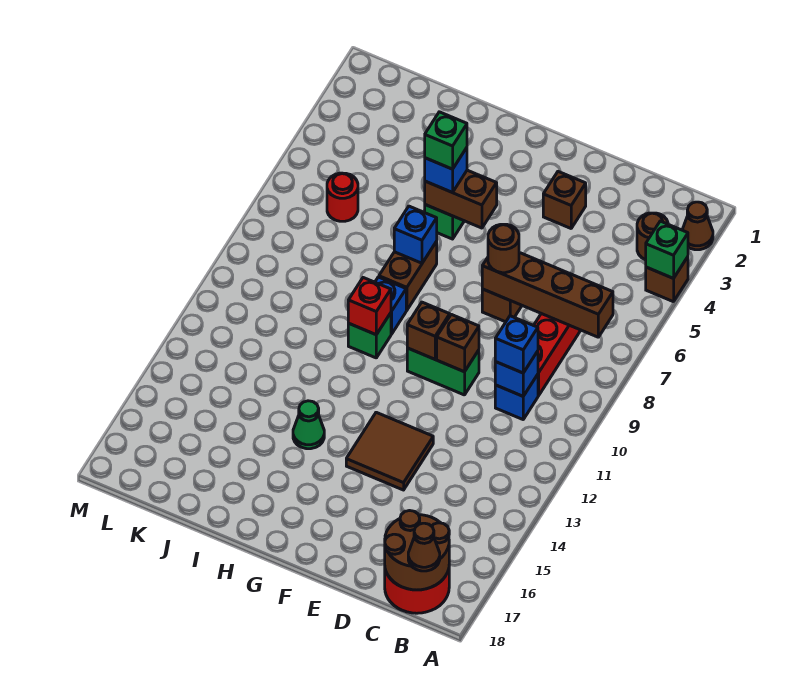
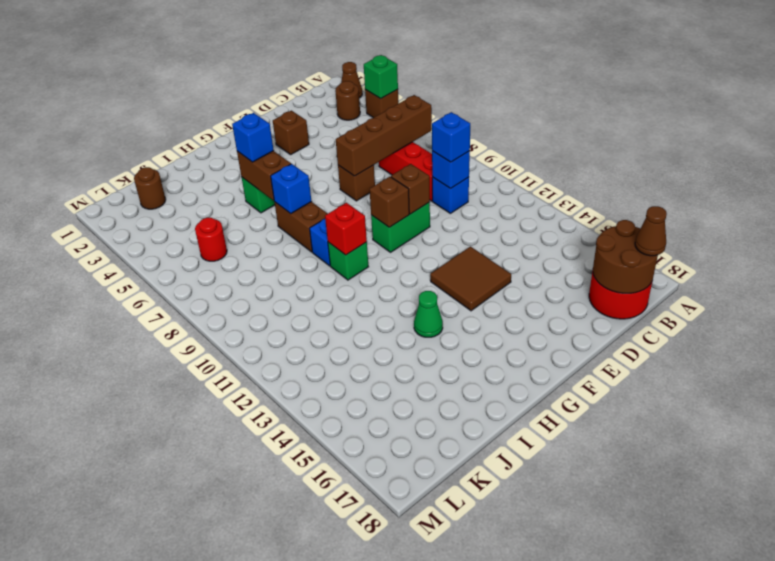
brown 1x1 round brick [488,224,519,273] -> brown 1x1 round brick moved to [134,167,166,209]
brown 1x2 brick [425,170,497,228] -> brown 1x2 brick turned to [237,151,291,201]
green 1x1 brick [425,112,467,169] -> none

